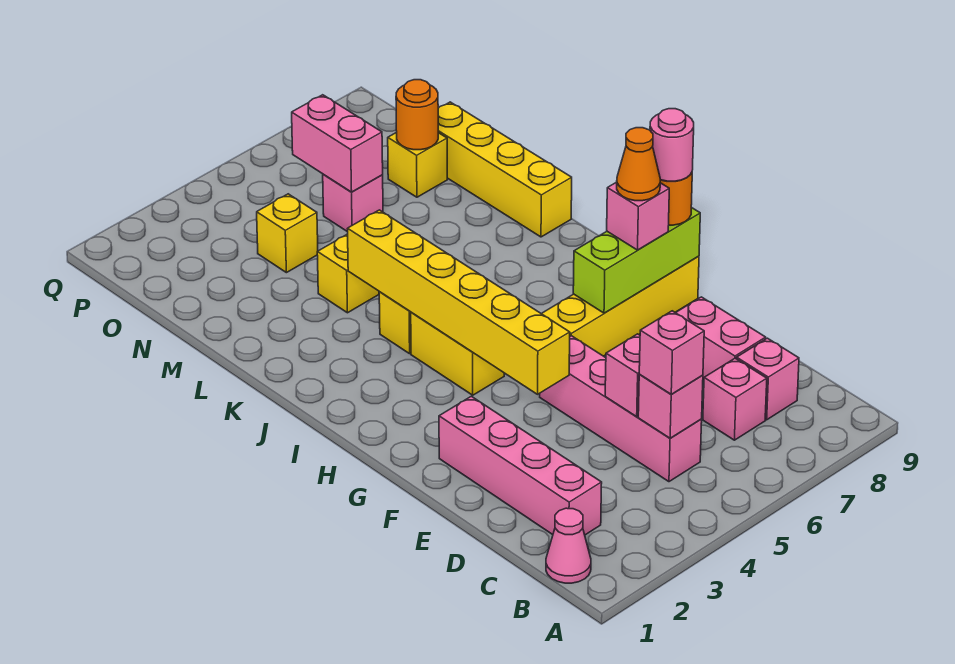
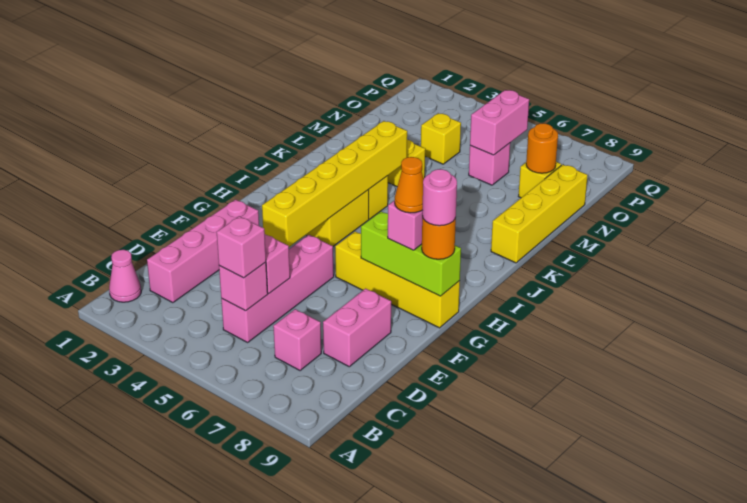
pink 1x1 brick [737,338,799,420] -> none

